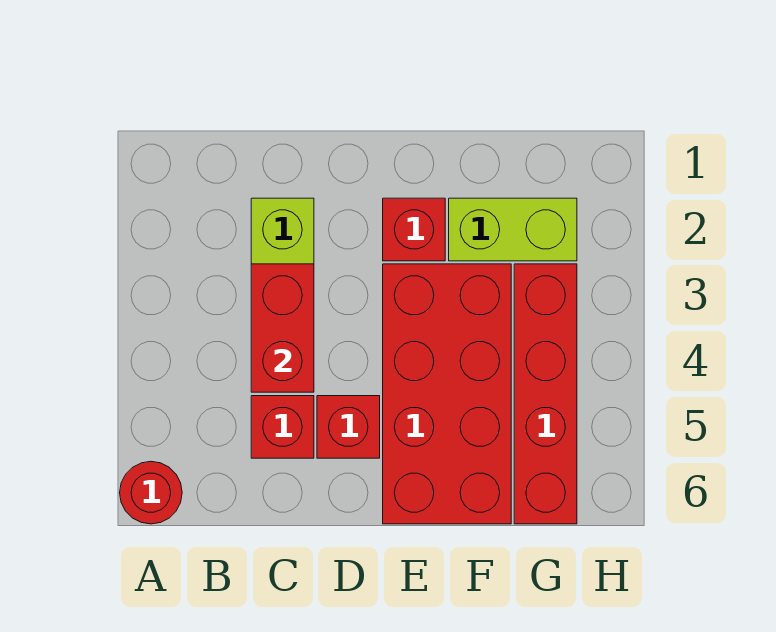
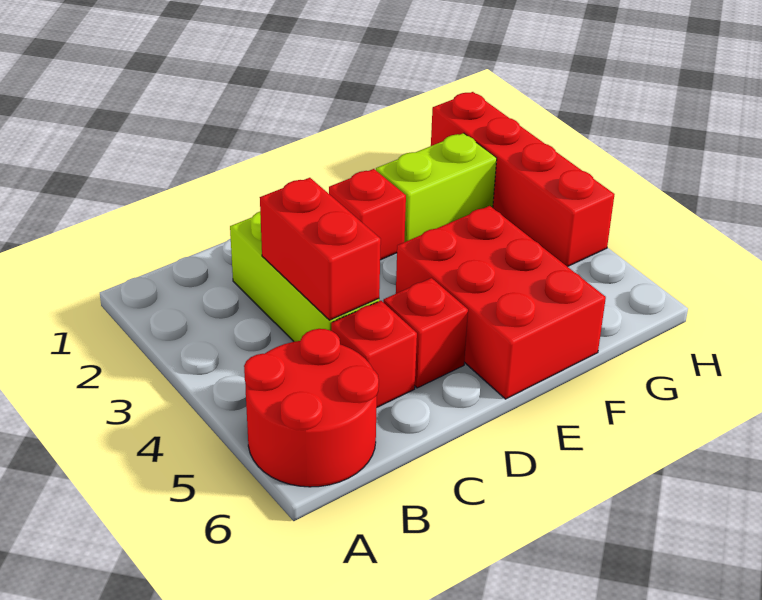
red 1x1 round brick [120,461,182,524] -> red 2x2 round brick [244,329,379,487]
red 2x4 brick [383,264,511,524] -> red 2x3 brick [396,206,606,399]
red 1x4 brick [514,264,577,524] -> red 1x4 brick moved to [431,92,615,267]

